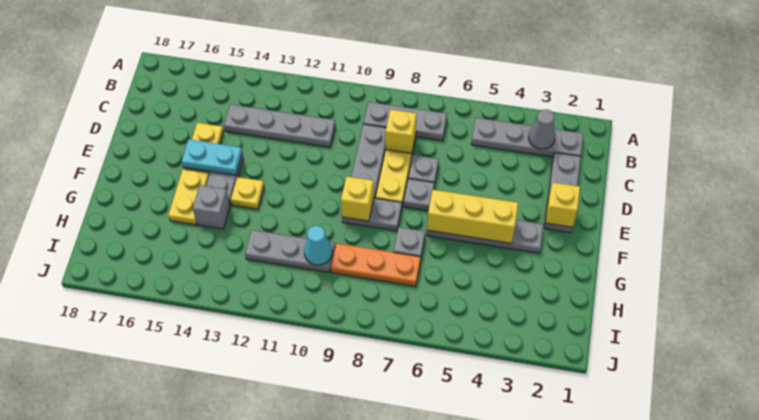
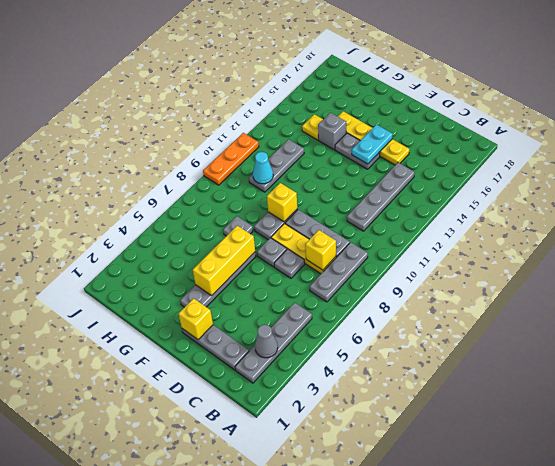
yellow 1x1 plate [231,177,264,209] -> yellow 1x1 plate moved to [302,114,323,140]
orange 1x3 plate [331,243,421,286] -> orange 1x3 plate moved to [203,133,259,185]

